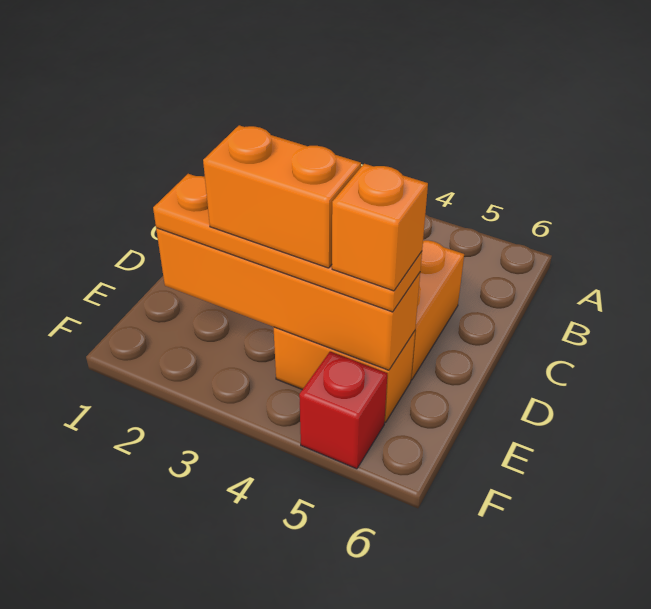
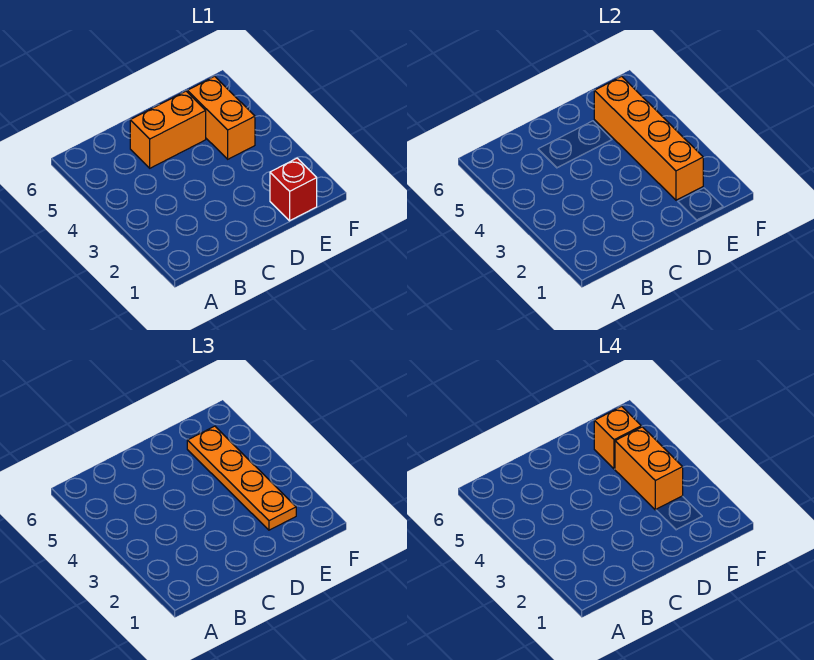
red 1x1 brick [299,352,387,469] -> red 1x1 brick moved to [270,158,317,221]

